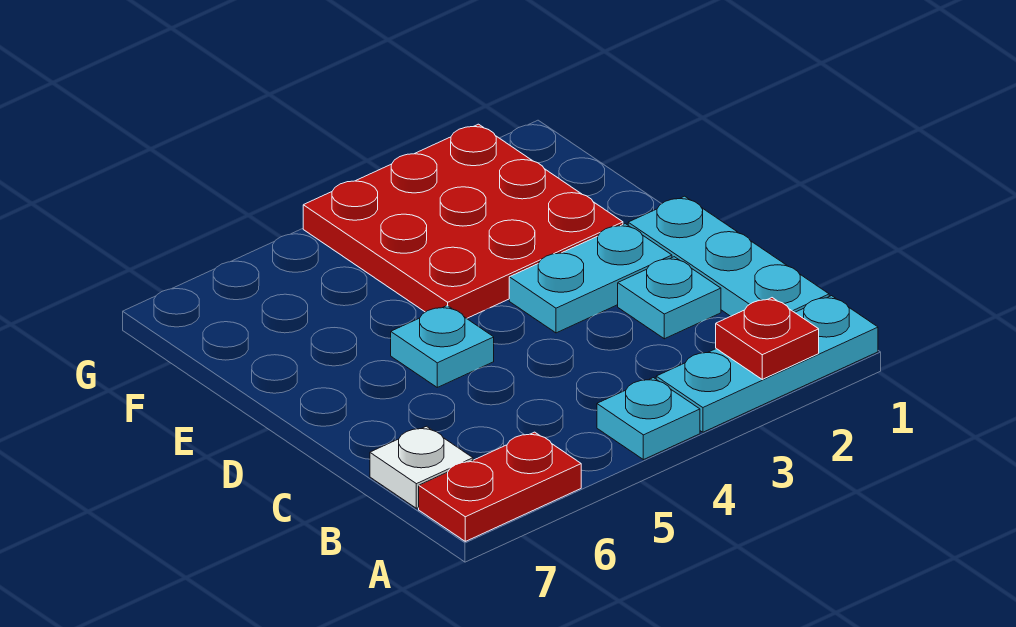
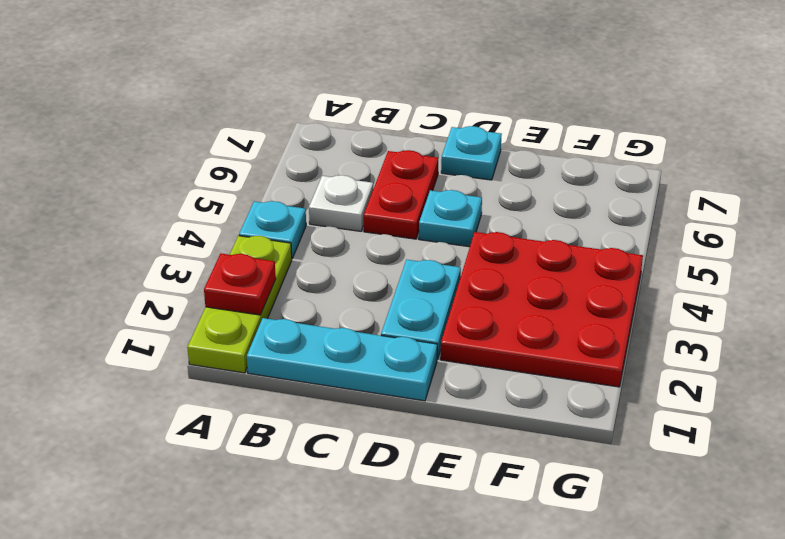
cyan 1x3 plate [656,296,878,432] -> lime 1x3 plate [187,236,292,373]
red 1x2 plate [419,432,581,541] -> red 1x2 plate moved to [364,150,438,239]
white 1x1 plate [370,426,473,508] -> white 1x1 plate moved to [309,175,373,231]
cyan 1x1 plate [618,257,721,339] -> cyan 1x1 plate moved to [441,126,502,180]

